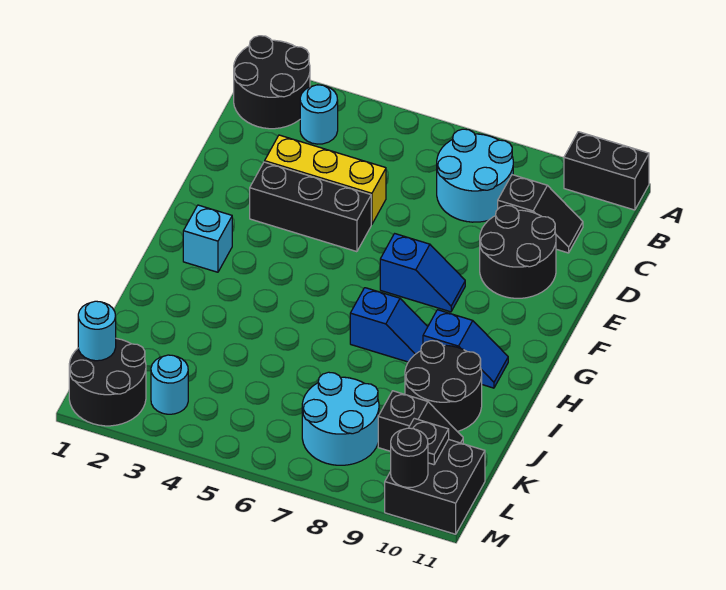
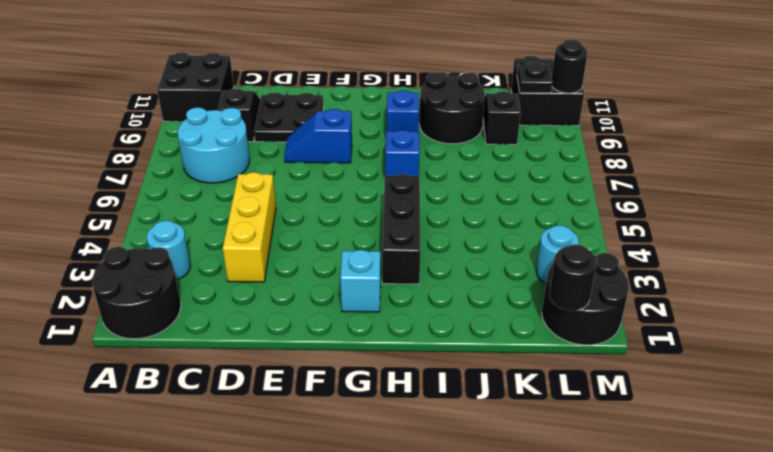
black 1x2 brick [564,132,649,210] -> black 2x2 brick [157,52,234,122]
black 2x2 round brick [480,205,556,298] -> black 2x2 plate [254,92,324,142]
black 1x3 brick [250,162,371,252] -> black 1x3 brick moved to [382,174,421,284]
blue 1x2 slope [380,234,465,312] -> blue 1x2 slope turned to [284,109,352,163]
cyan 2x2 round brick [302,372,379,465] -> none
cyan 1x1 round brick [78,301,116,361] -> black 1x1 round brick [549,244,597,311]

